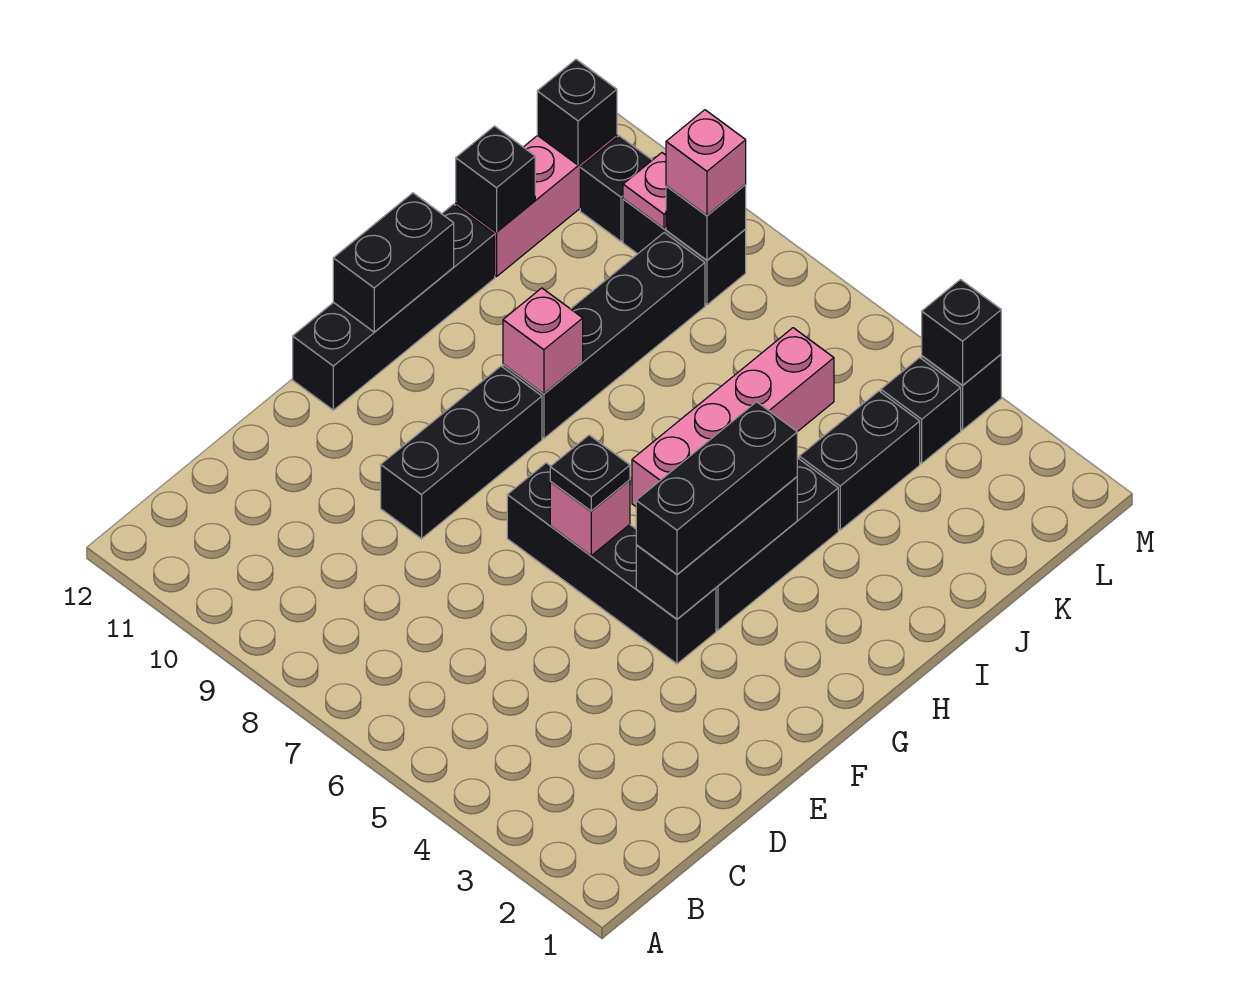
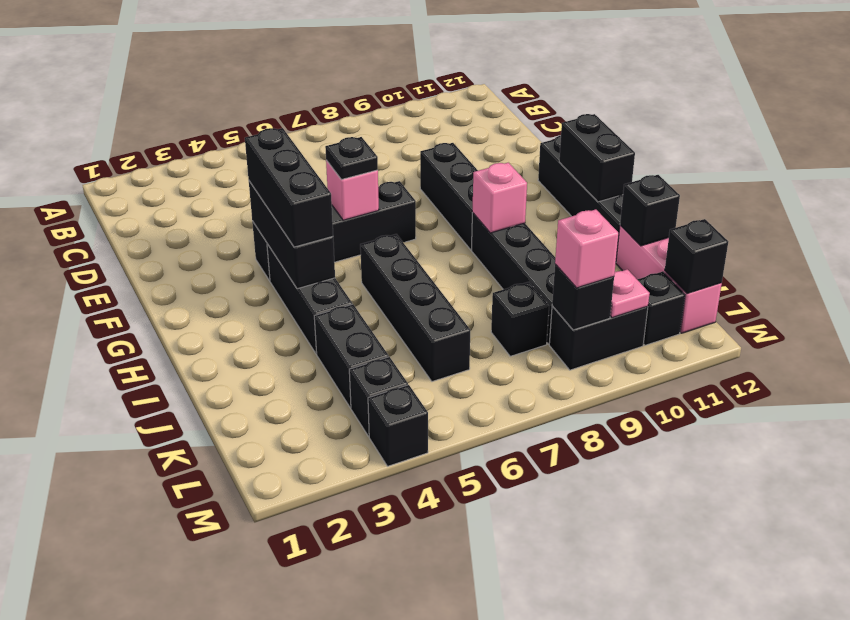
pink 1x4 brick [632,328,834,506] -> black 1x4 brick [360,234,470,382]
black 1x1 brick [922,280,1001,386] -> black 1x1 brick moved to [491,282,549,356]

